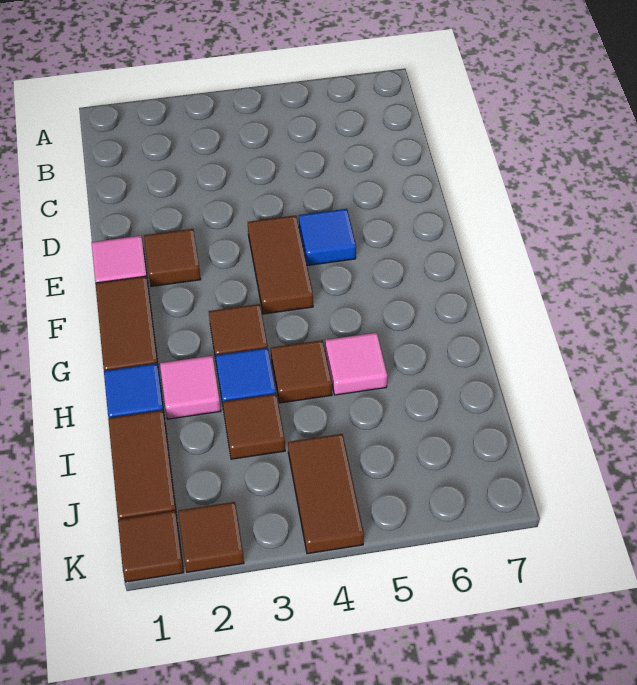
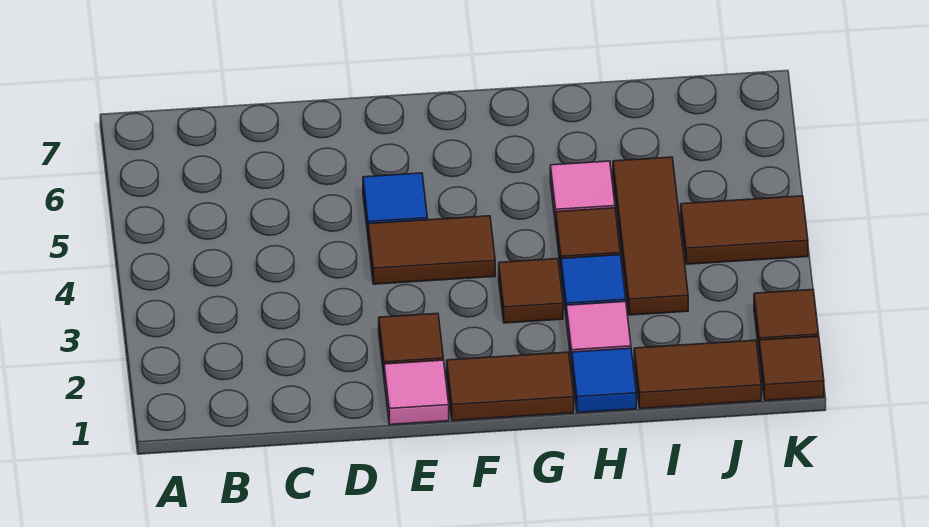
brown 1x1 tile [223,394,285,459] -> brown 1x3 tile [613,157,688,315]

